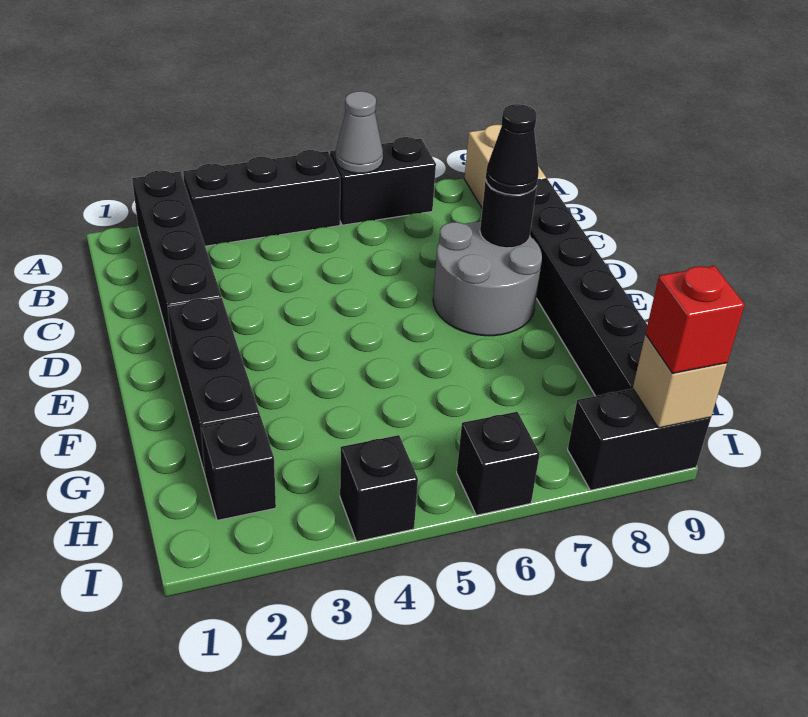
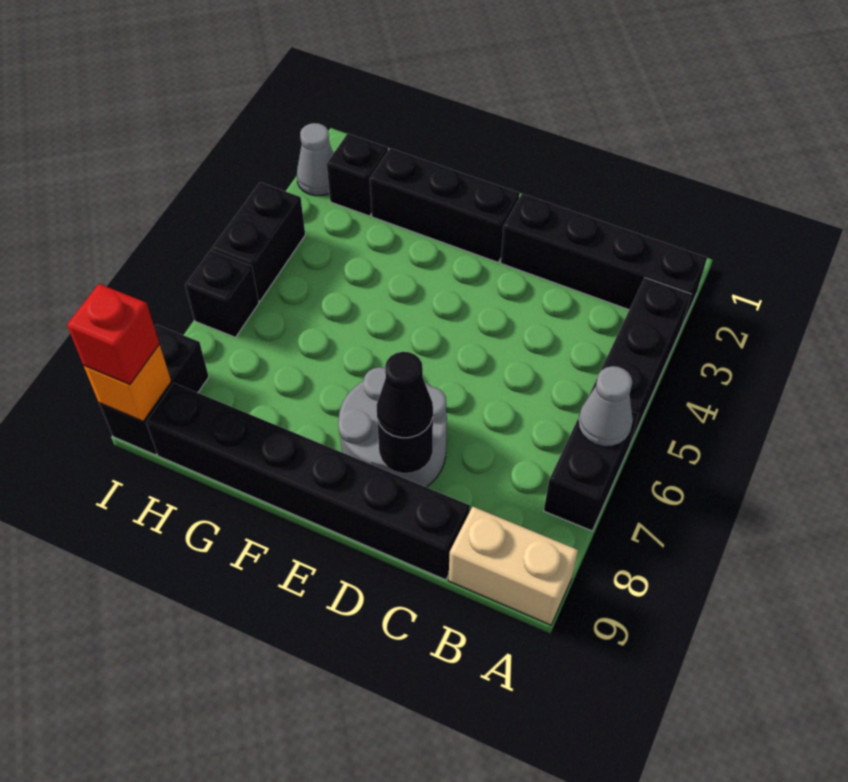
none -> grey 1x1 cone [297,123,334,196]
black 1x1 brick [340,435,418,542] -> black 1x2 brick [211,182,305,301]
tan 1x1 brick [633,335,727,428] -> orange 1x1 brick [84,344,171,421]

